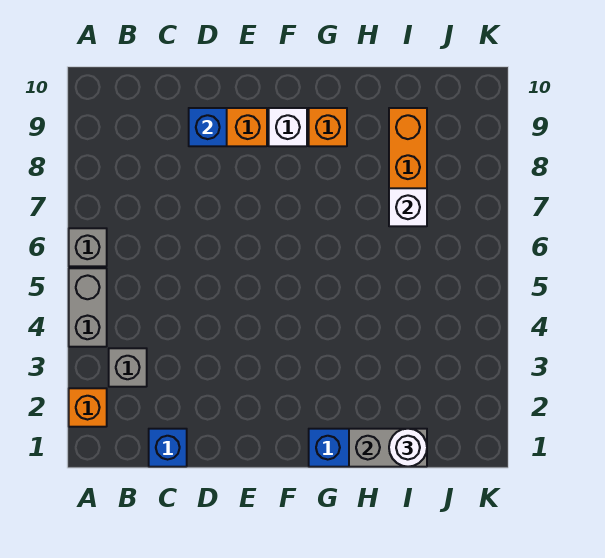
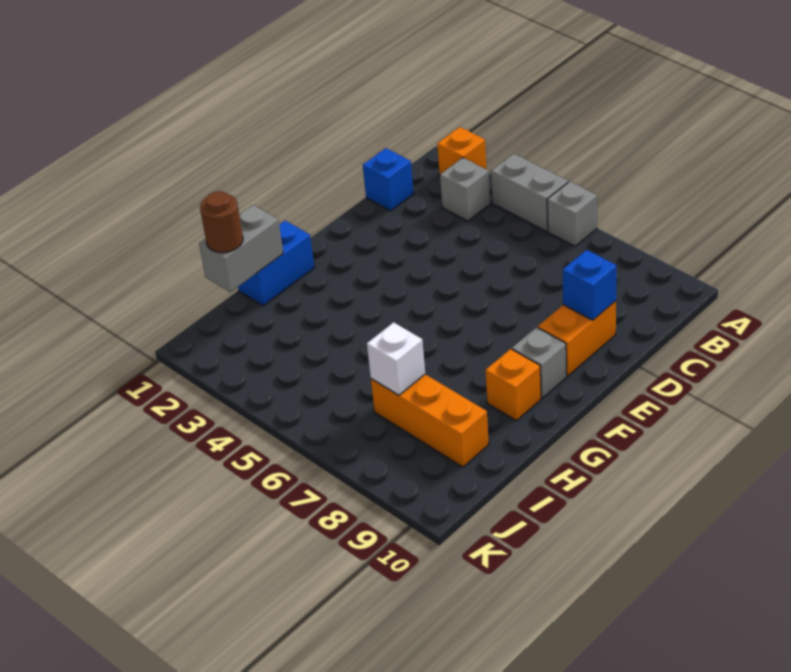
white 1x1 brick [269,108,307,146] -> grey 1x1 brick [512,327,567,398]
white 1x1 round brick [389,429,427,467] -> brown 1x1 round brick [200,191,243,253]

